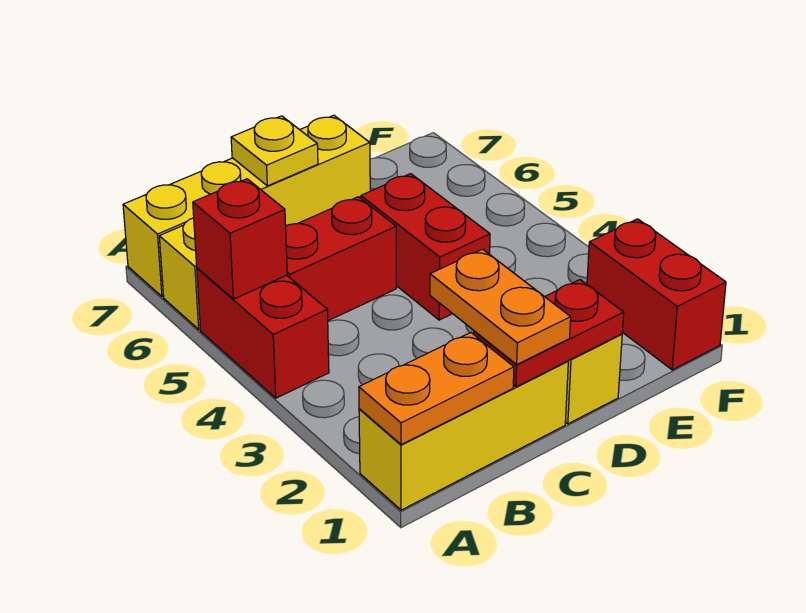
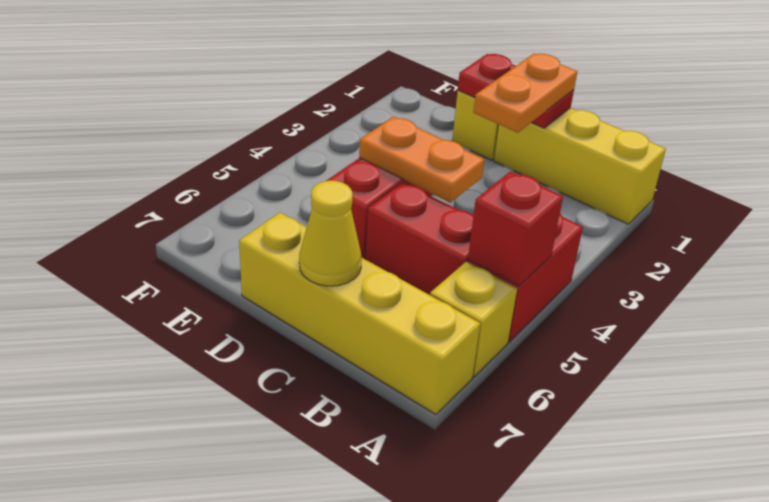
orange 1x2 plate [359,333,514,445] -> orange 1x2 plate moved to [359,117,485,203]
yellow 1x1 plate [231,116,318,186] -> yellow 1x1 cone [299,181,362,286]
red 1x2 brick [587,219,726,370] -> none

